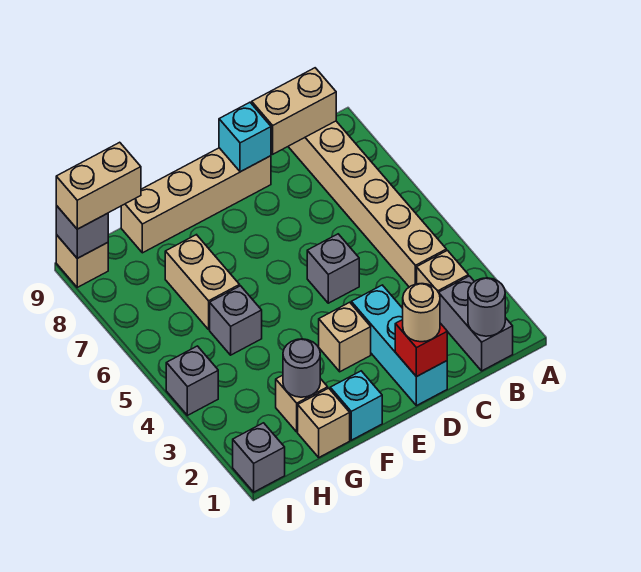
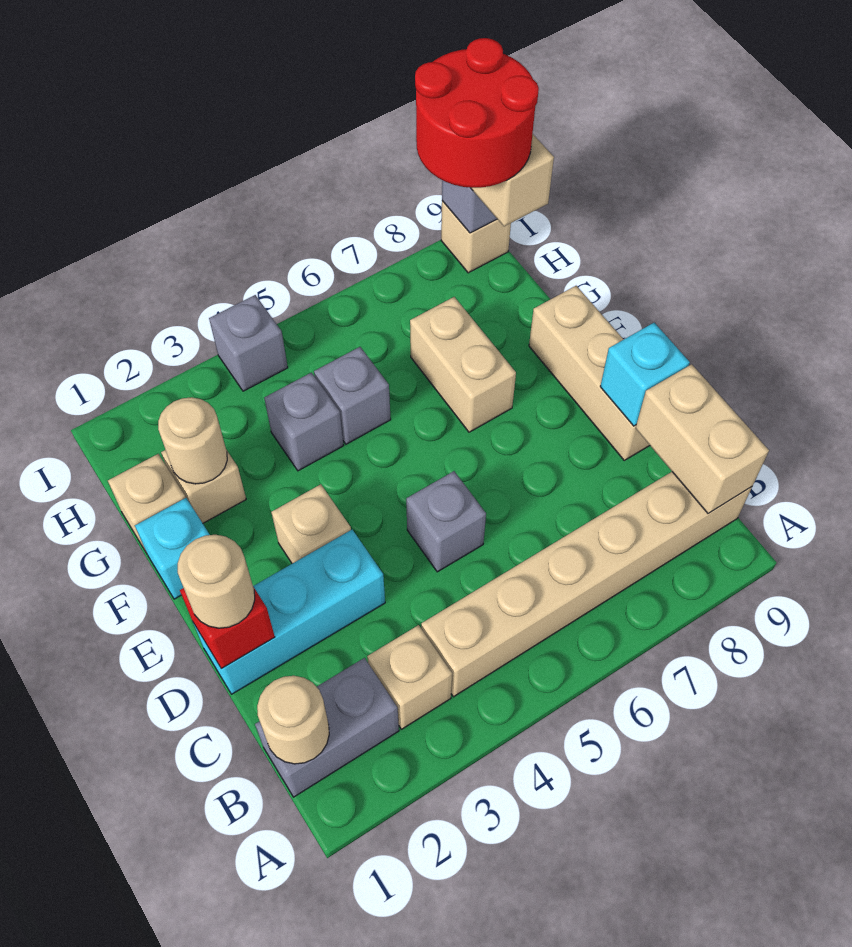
grey 1x1 round brick [468,278,505,336] -> tan 1x1 round brick [257,676,329,764]
tan 1x4 brick [121,148,271,253] -> tan 1x3 brick [529,286,650,460]
grey 1x1 round brick [283,339,320,397] -> tan 1x1 round brick [158,397,227,484]
tan 1x2 brick [165,235,240,329] -> tan 1x2 brick turned to [410,297,516,432]
none -> red 2x2 round brick [415,38,539,188]
grey 1x1 brick [233,423,285,492] -> grey 1x1 brick moved to [264,373,344,471]

